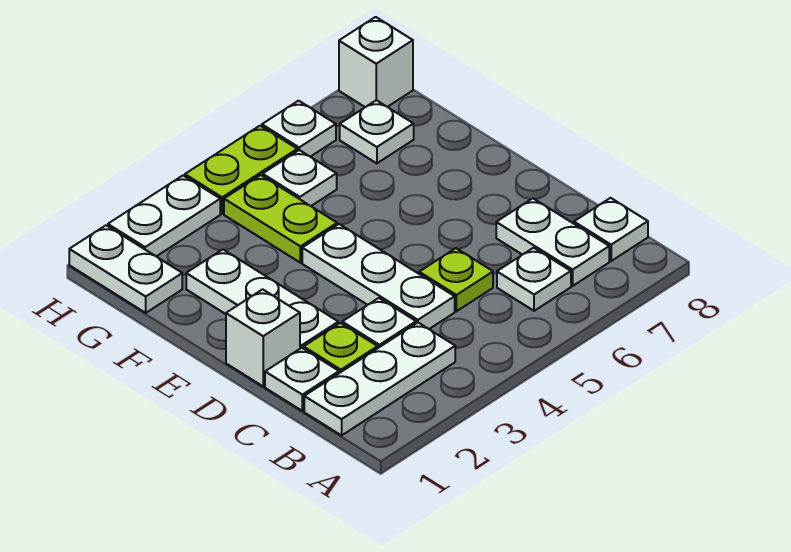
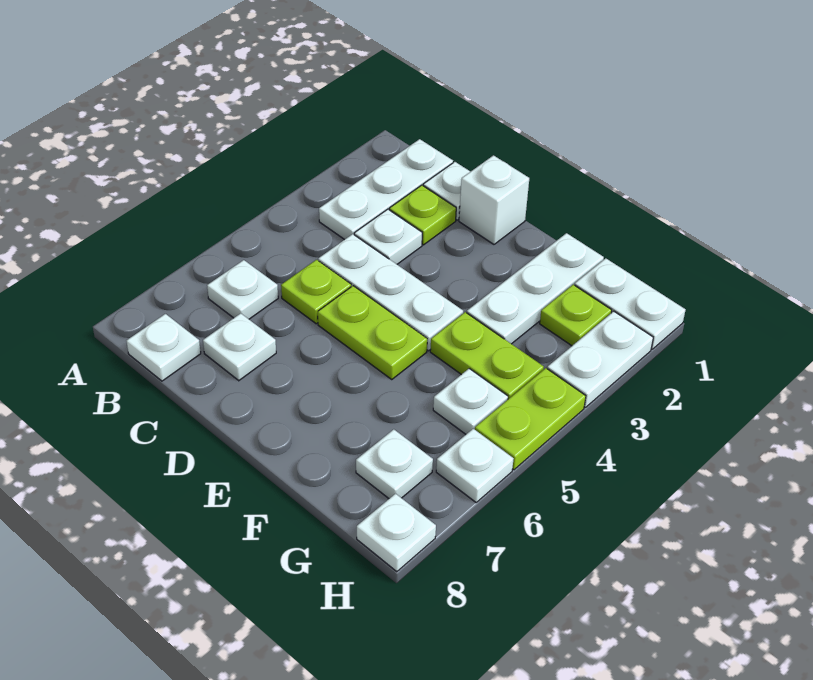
white 1x2 plate [496,198,609,286] -> white 1x1 plate [203,313,276,381]
white 1x3 plate [186,249,338,349] -> white 1x3 plate turned to [467,233,604,344]
none -> lime 1x2 plate [318,286,427,379]
none -> lime 1x1 plate [540,285,612,346]
white 1x1 brick [339,17,413,107] -> white 1x1 plate [357,493,436,572]

